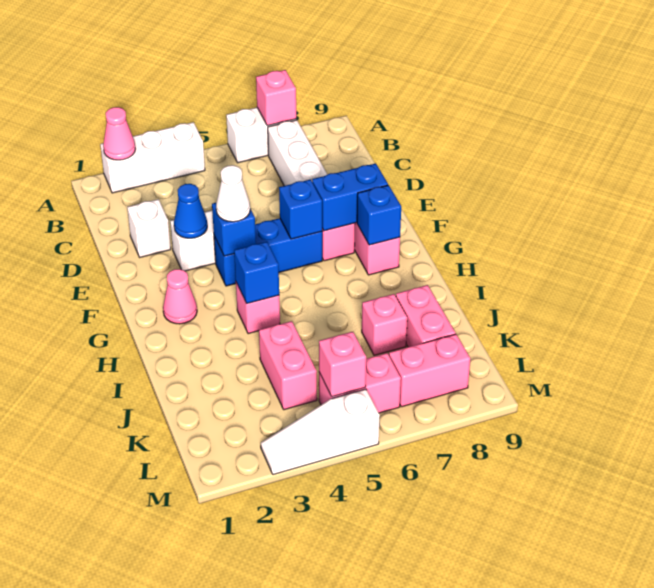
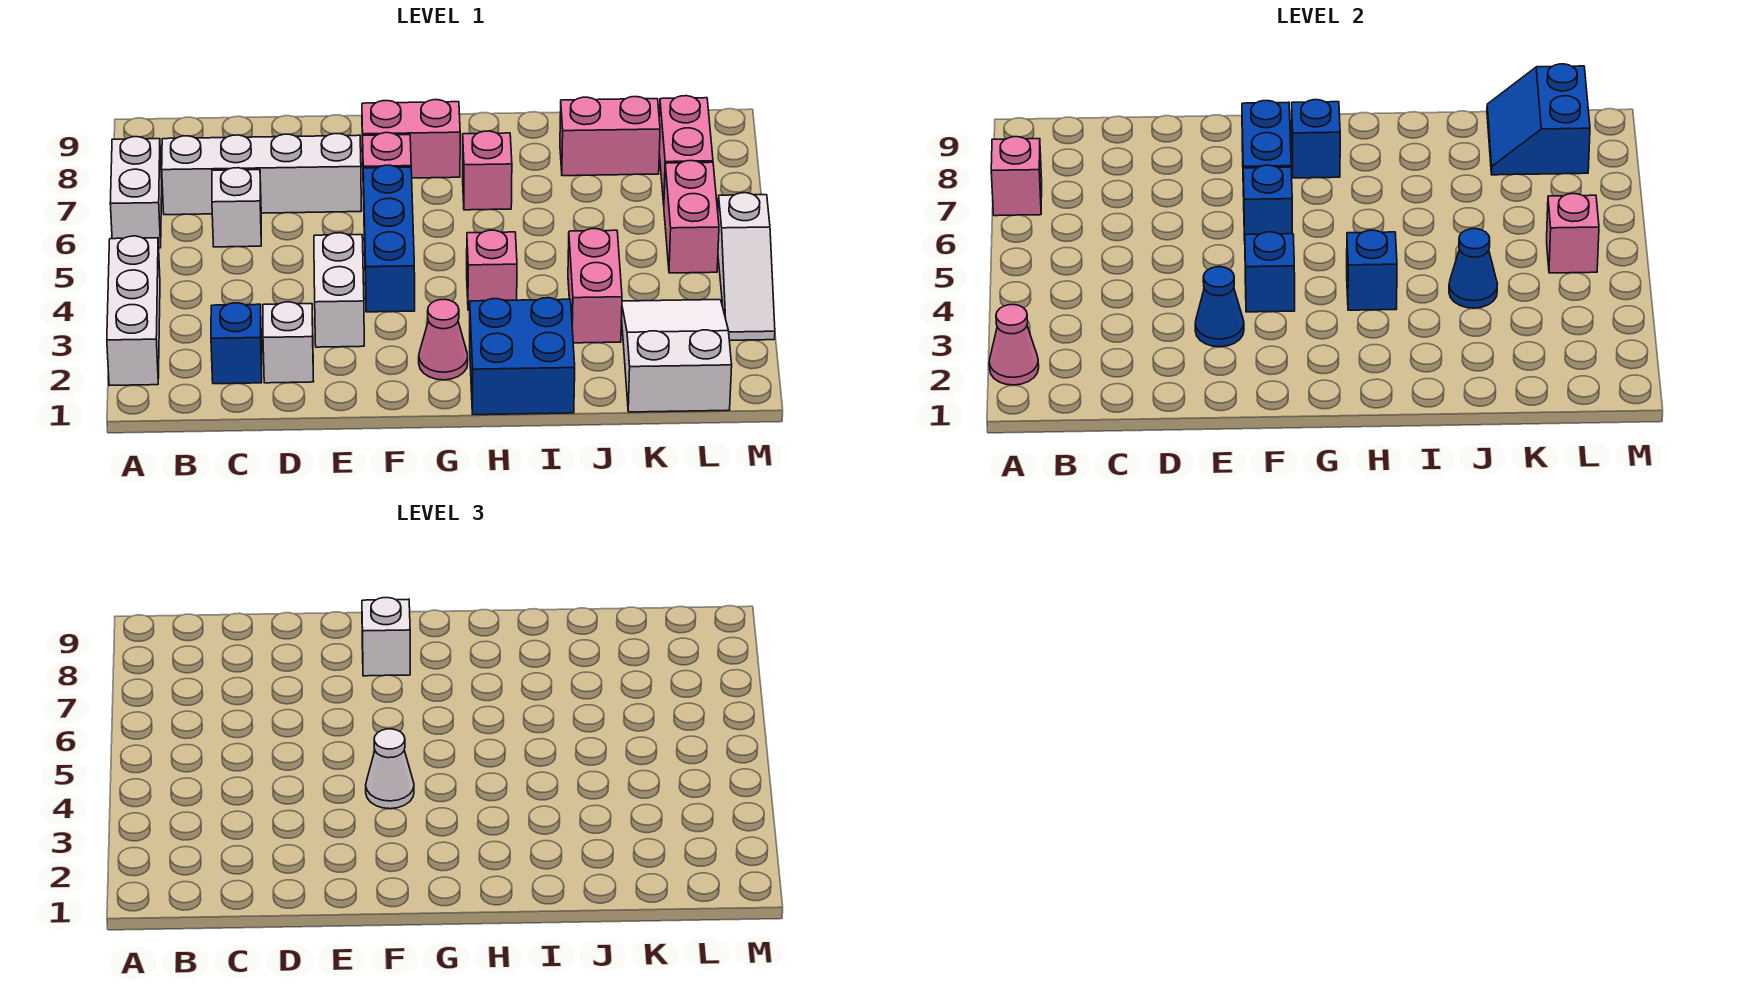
none -> blue 1x1 brick [211,303,262,384]
none -> white 1x1 brick [212,168,261,247]
none -> white 1x1 brick [362,598,410,676]
none -> blue 2x2 brick [470,298,575,415]
pink 1x2 brick [259,321,317,410] -> pink 1x2 brick turned to [568,229,622,343]
none -> blue 1x1 cone [1449,229,1497,308]
pink 1x1 brick [362,294,407,355] -> pink 1x1 brick moved to [463,131,512,210]
none -> white 2x3 slope [622,300,732,412]
none -> blue 2x2 slope [1487,64,1590,175]

